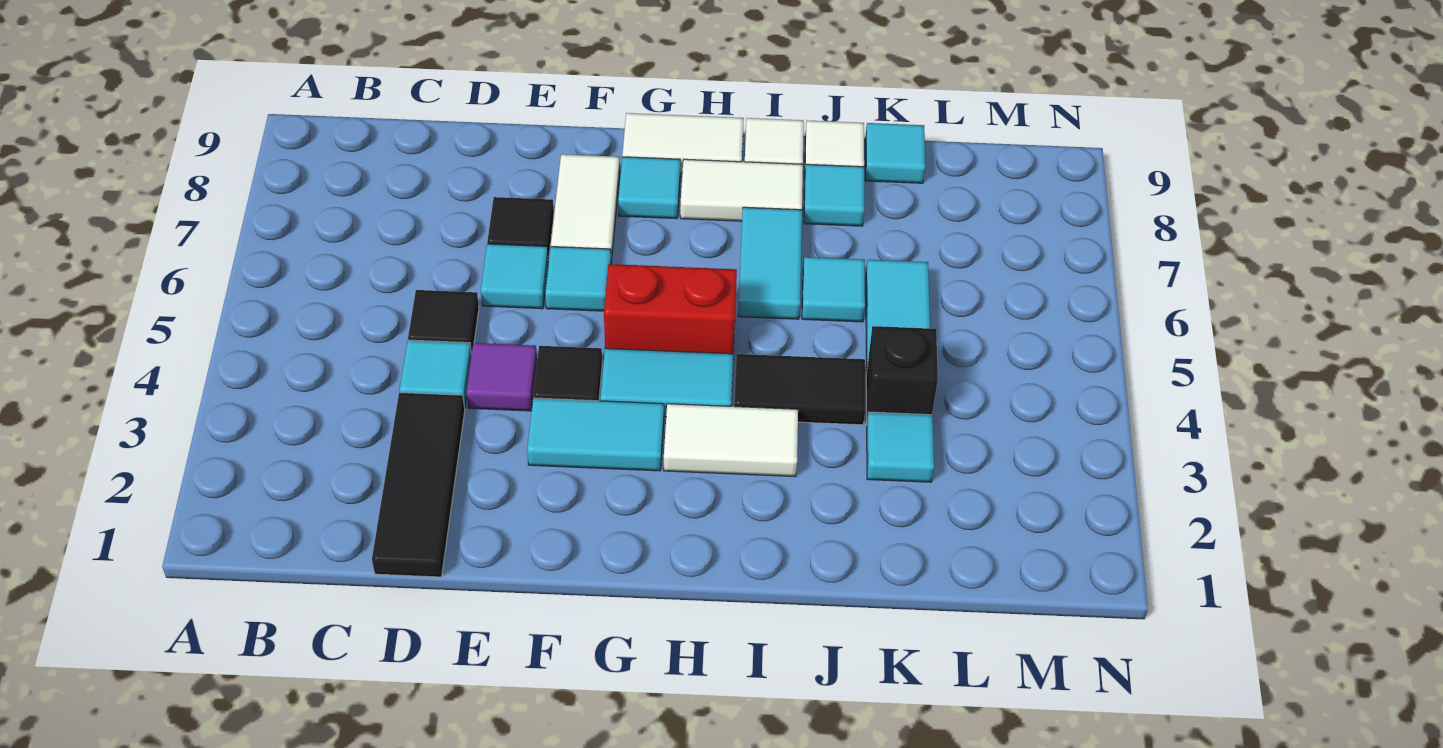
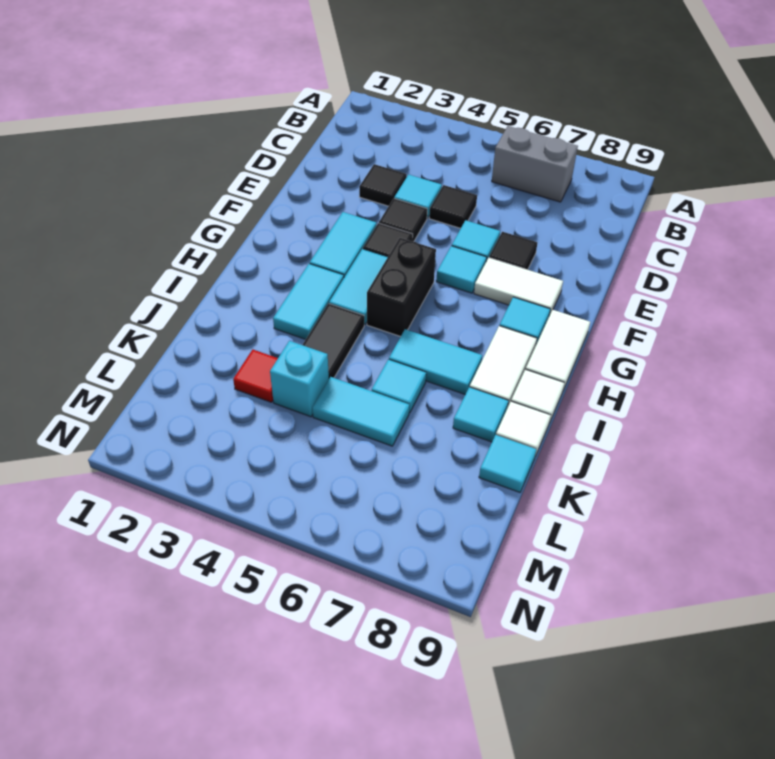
none -> grey 1x2 brick [492,126,578,202]
black 1x3 tile [372,393,465,577] -> black 1x1 tile [359,164,407,206]
purple 1x1 tile [466,343,537,411] -> black 1x1 tile [379,198,427,242]
red 1x2 brick [604,264,737,354] -> black 1x2 brick [367,238,436,337]
white 1x2 tile [664,404,798,477] -> cyan 1x2 tile [273,264,344,339]
cyan 1x1 tile [867,412,934,482] -> red 1x1 tile [233,350,278,402]
black 1x1 brick [866,326,938,421] -> cyan 1x1 brick [270,341,329,417]

